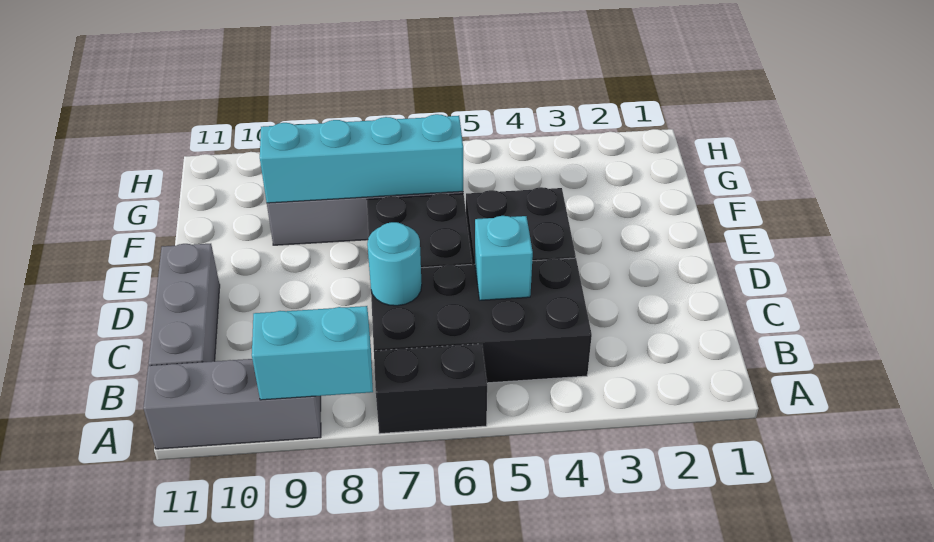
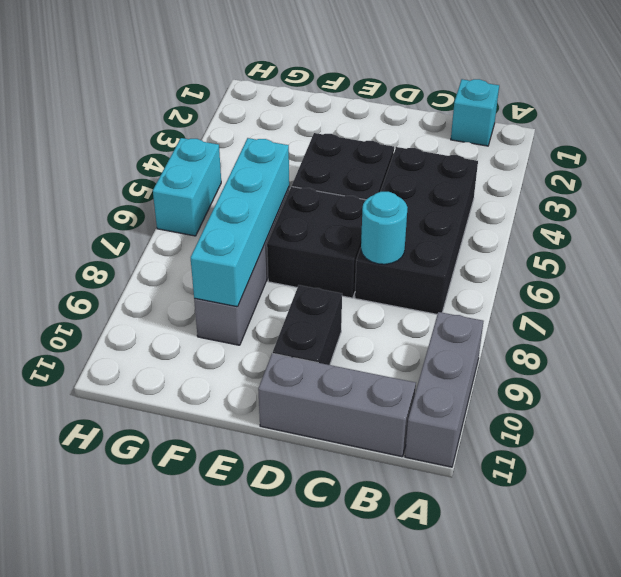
black 1x2 brick [374,344,487,434] -> black 1x2 brick moved to [273,285,342,365]
cyan 1x2 brick [252,306,373,400] -> cyan 1x2 brick moved to [153,138,221,236]
cyan 1x1 brick [475,216,533,300] -> cyan 1x1 brick moved to [451,79,499,146]

